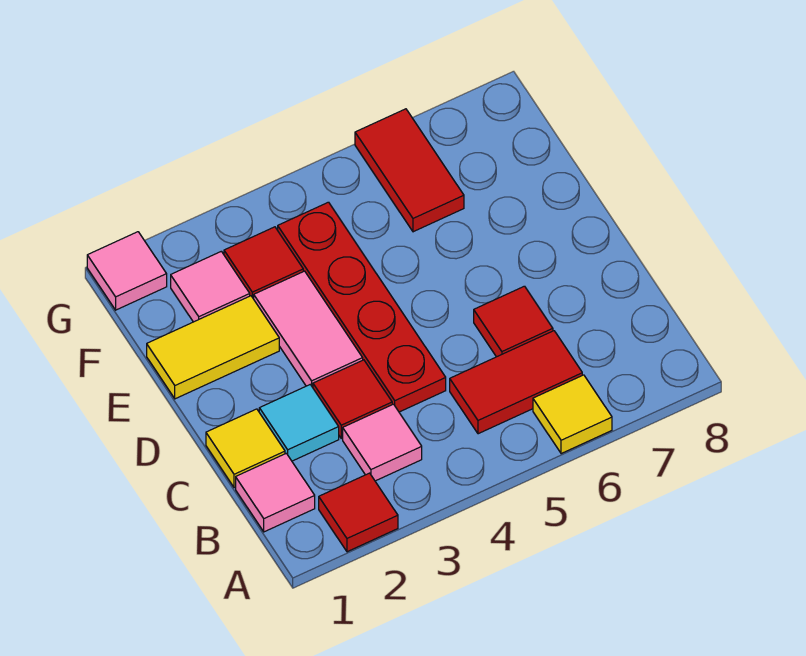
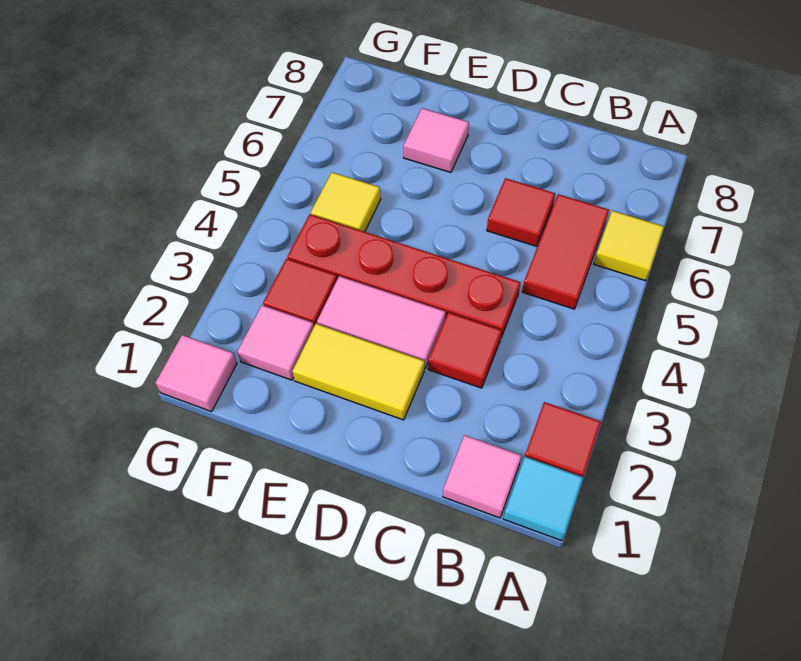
pink 1x1 tile [343,404,422,481] -> pink 1x1 tile moved to [404,108,469,172]
yellow 1x1 tile [206,409,285,488] -> yellow 1x1 tile moved to [311,172,381,232]
cyan 1x1 tile [259,385,339,461] -> cyan 1x1 tile moved to [503,457,583,541]
yellow 1x2 tile [147,296,279,399] -> yellow 1x2 tile turned to [292,324,425,420]
red 1x2 tile [355,109,464,232] -> none

